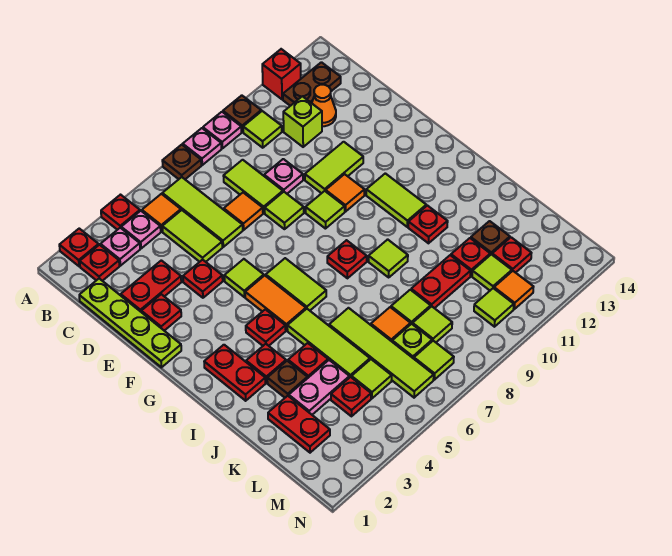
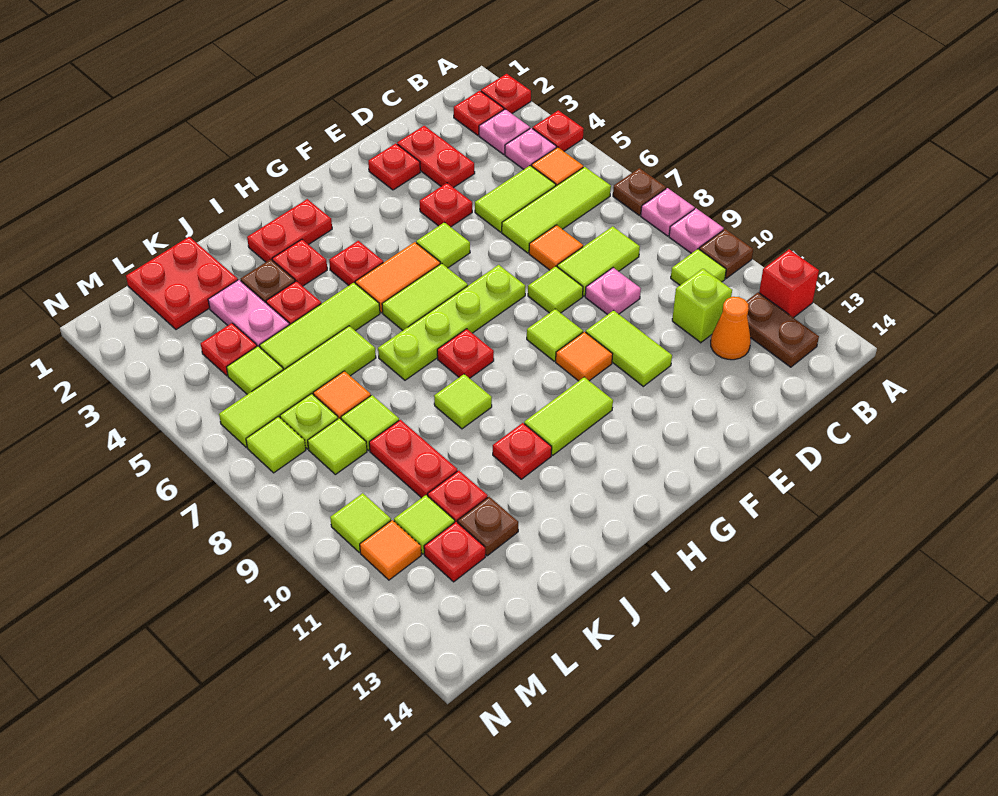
lime 1x4 plate [79,279,181,367] -> lime 1x4 plate moved to [378,265,525,380]
red 1x2 plate [268,396,330,453] -> red 2x2 plate [126,237,238,329]

